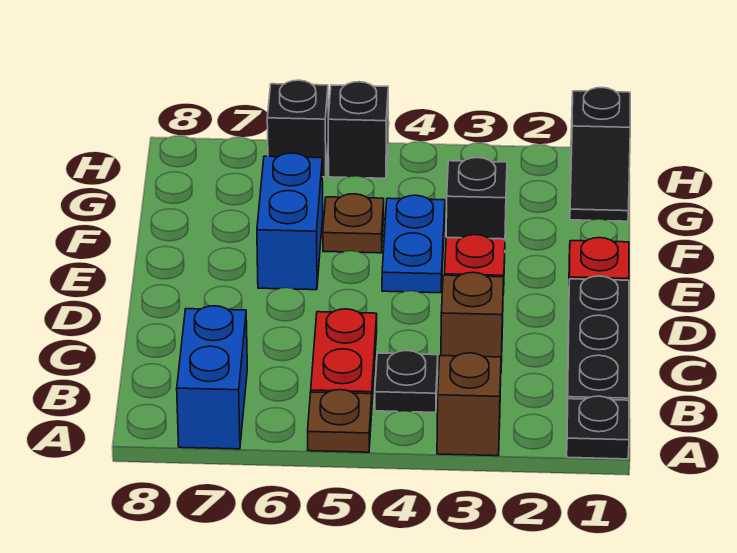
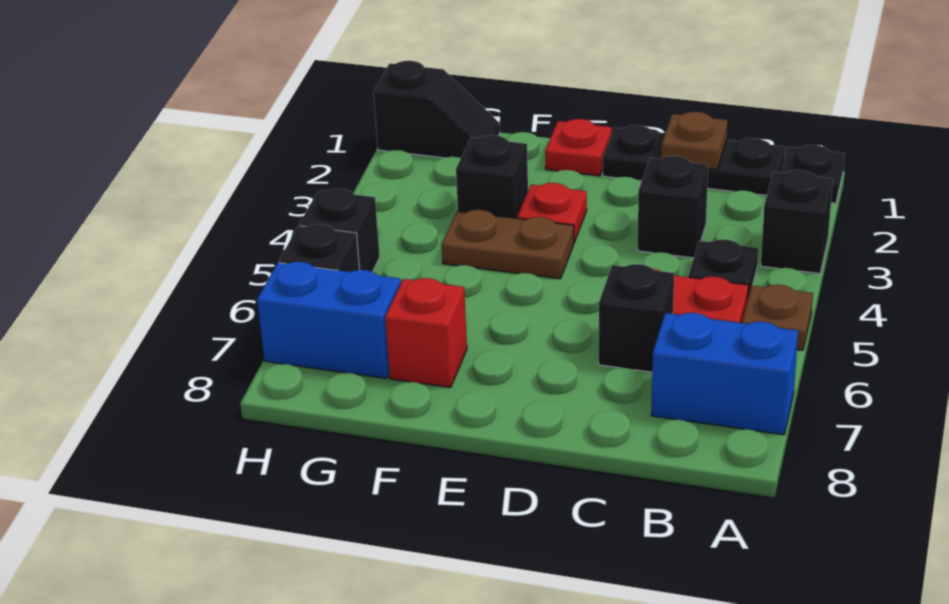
brown 1x1 brick [437,353,501,456] -> black 1x1 brick [761,170,833,274]
brown 1x1 brick [441,272,504,362] -> black 1x1 brick [638,156,708,258]
none -> black 1x1 brick [599,264,674,372]
blue 1x2 plate [382,195,445,293] -> brown 1x2 plate [442,210,574,279]
blue 1x2 brick [257,153,323,290] -> blue 1x2 brick moved to [257,262,401,379]
brown 1x1 plate [323,194,384,253] -> brown 1x1 plate moved to [661,112,728,170]
none -> red 1x1 brick [385,278,467,388]

